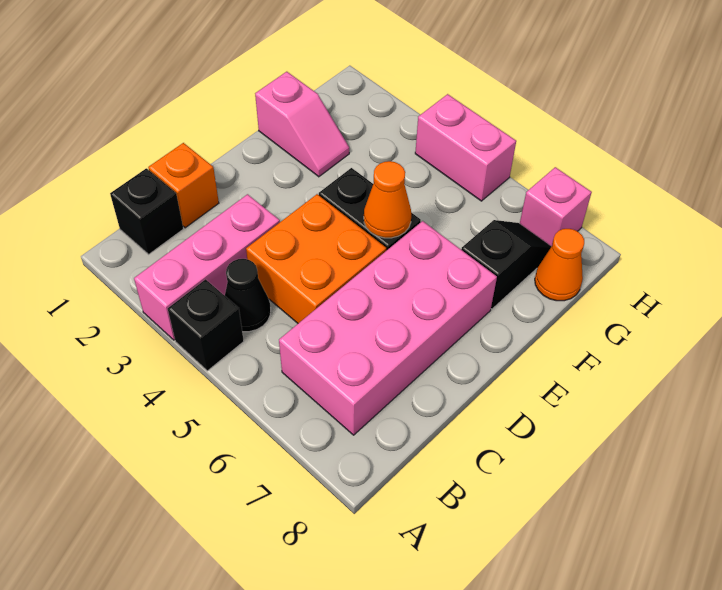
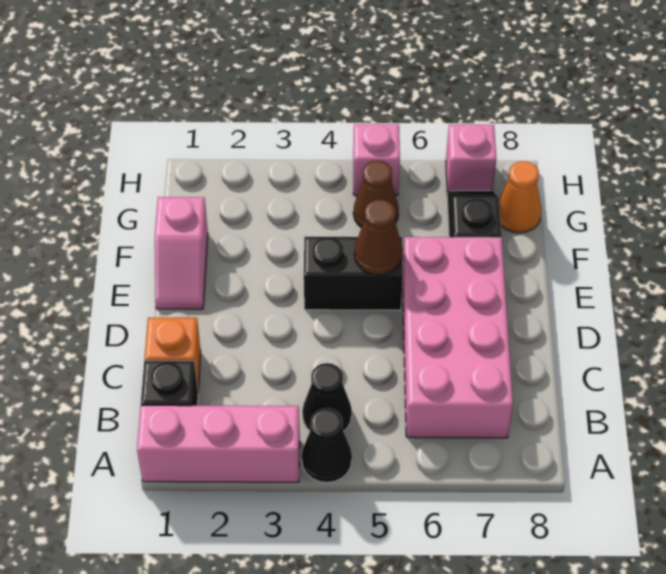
pink 1x3 brick [134,194,280,340] -> pink 1x3 brick turned to [137,405,300,482]
black 1x1 brick [168,279,244,371] -> black 1x1 cone [302,408,352,483]
orange 2x2 brick [246,194,386,323] -> none
orange 1x1 cone [364,161,411,238] -> brown 1x1 cone [354,199,403,275]
pink 1x2 slope [255,72,349,177] -> pink 1x2 slope turned to [155,197,208,309]
none -> brown 1x1 cone [353,160,399,228]
pink 1x2 brick [415,94,516,201] -> pink 1x1 brick [353,124,400,195]

